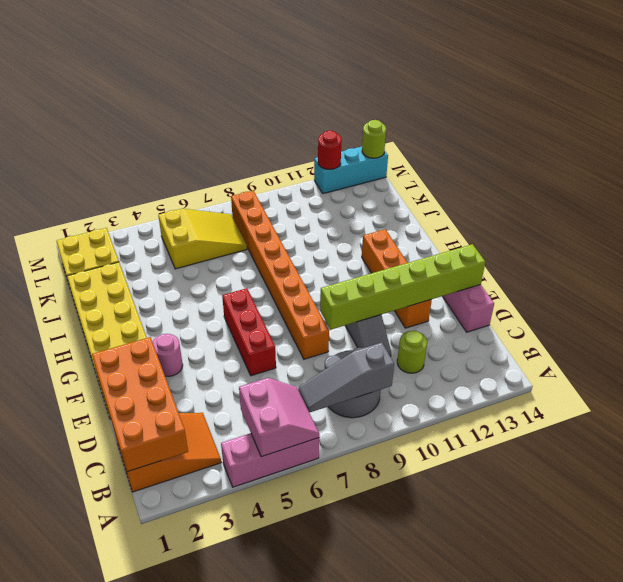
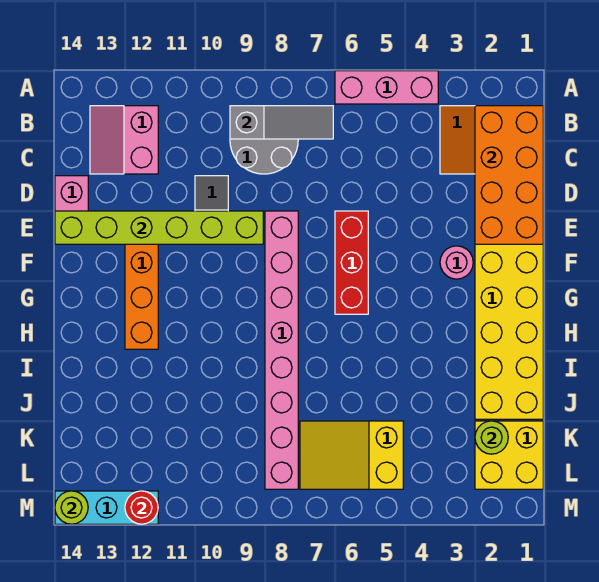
pink 2x2 slope [239,378,319,457] -> pink 2x2 slope moved to [90,106,158,174]
lime 1x1 round brick [397,331,427,373] -> lime 1x1 round brick moved to [475,421,508,454]
orange 1x8 brick [231,191,329,359] -> pink 1x8 brick [265,211,298,489]

